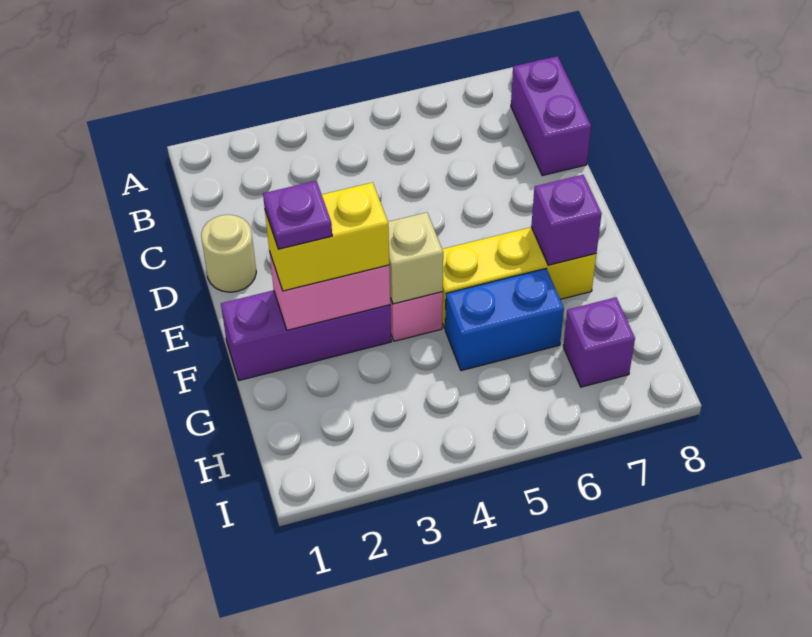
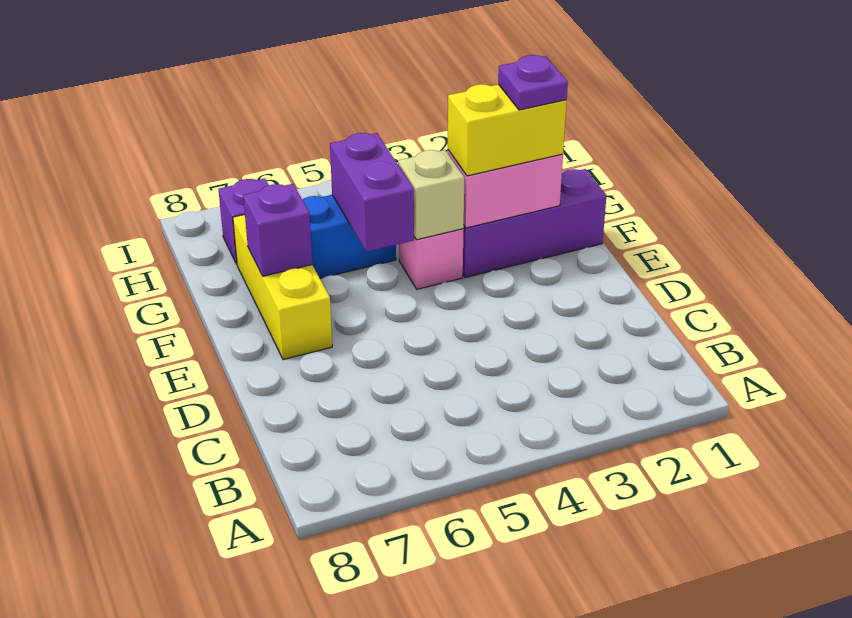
purple 1x2 brick [511,56,591,176] -> purple 1x2 brick moved to [330,133,414,252]
tan 1x1 round brick [201,215,256,292] -> none
yellow 1x3 brick [442,227,596,328] -> yellow 1x3 brick turned to [233,215,332,360]

